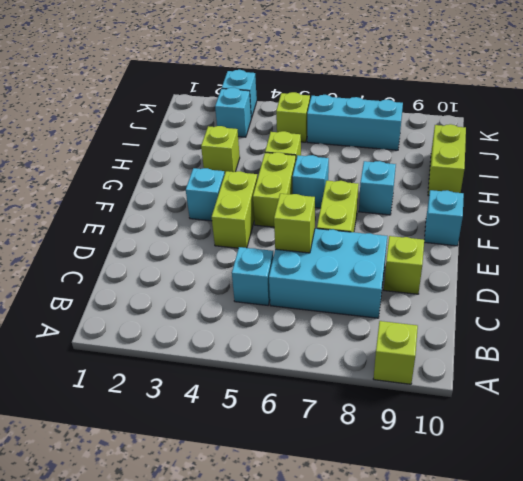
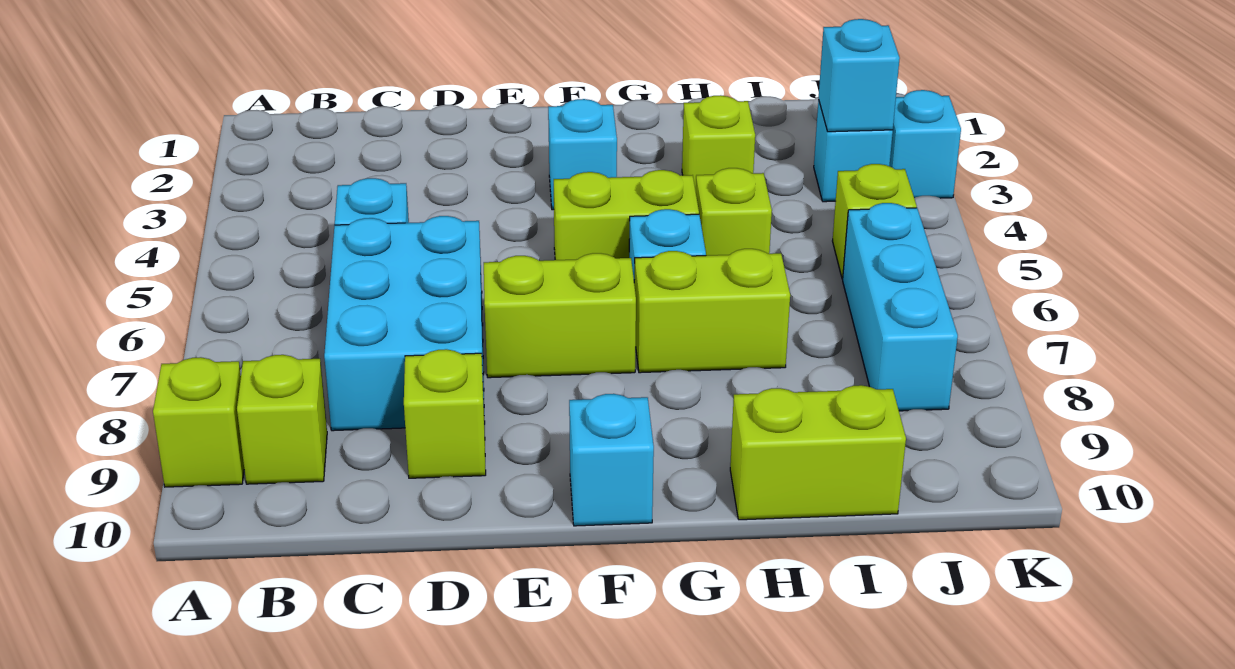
lime 1x1 brick [274,194,315,253] -> lime 1x1 brick moved to [237,355,327,484]
lime 1x2 brick [212,171,257,248] -> lime 1x2 brick moved to [634,249,790,373]
cyan 1x1 brick [359,161,396,215] -> cyan 1x1 brick moved to [819,19,900,132]

